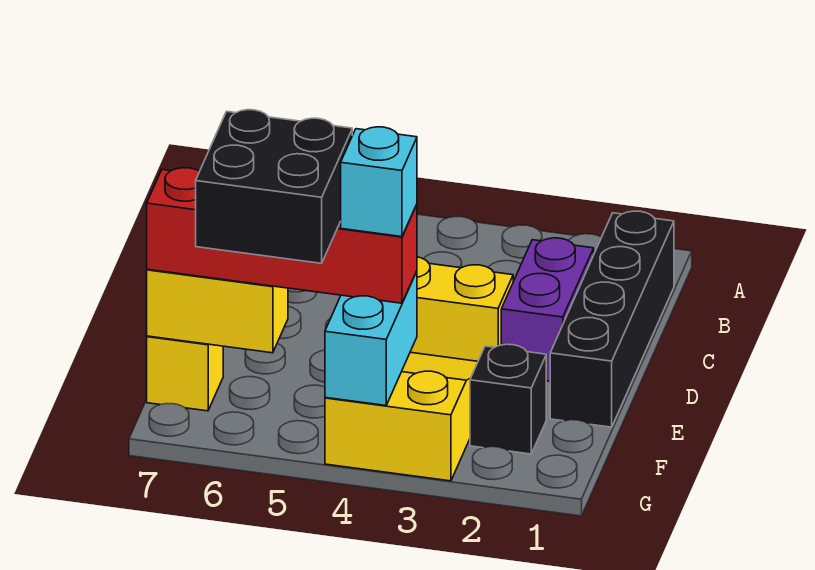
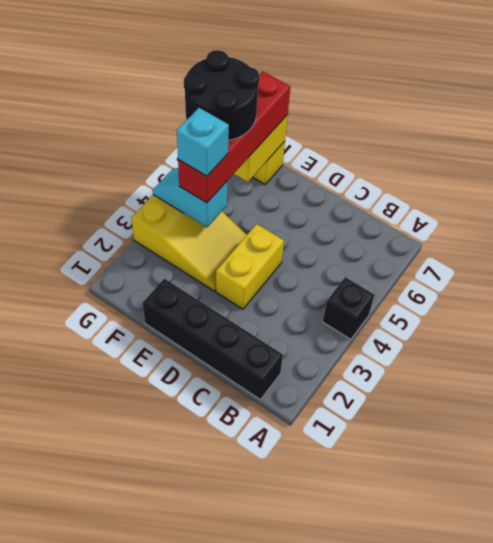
purple 1x2 brick [501,238,594,381] -> none
black 1x1 brick [470,344,546,454] -> black 1x1 brick moved to [323,277,374,339]
cyan 1x2 brick [325,271,417,406] -> cyan 1x2 slope [153,168,227,227]
black 2x2 brick [196,110,352,263] -> black 2x2 round brick [184,50,259,140]

